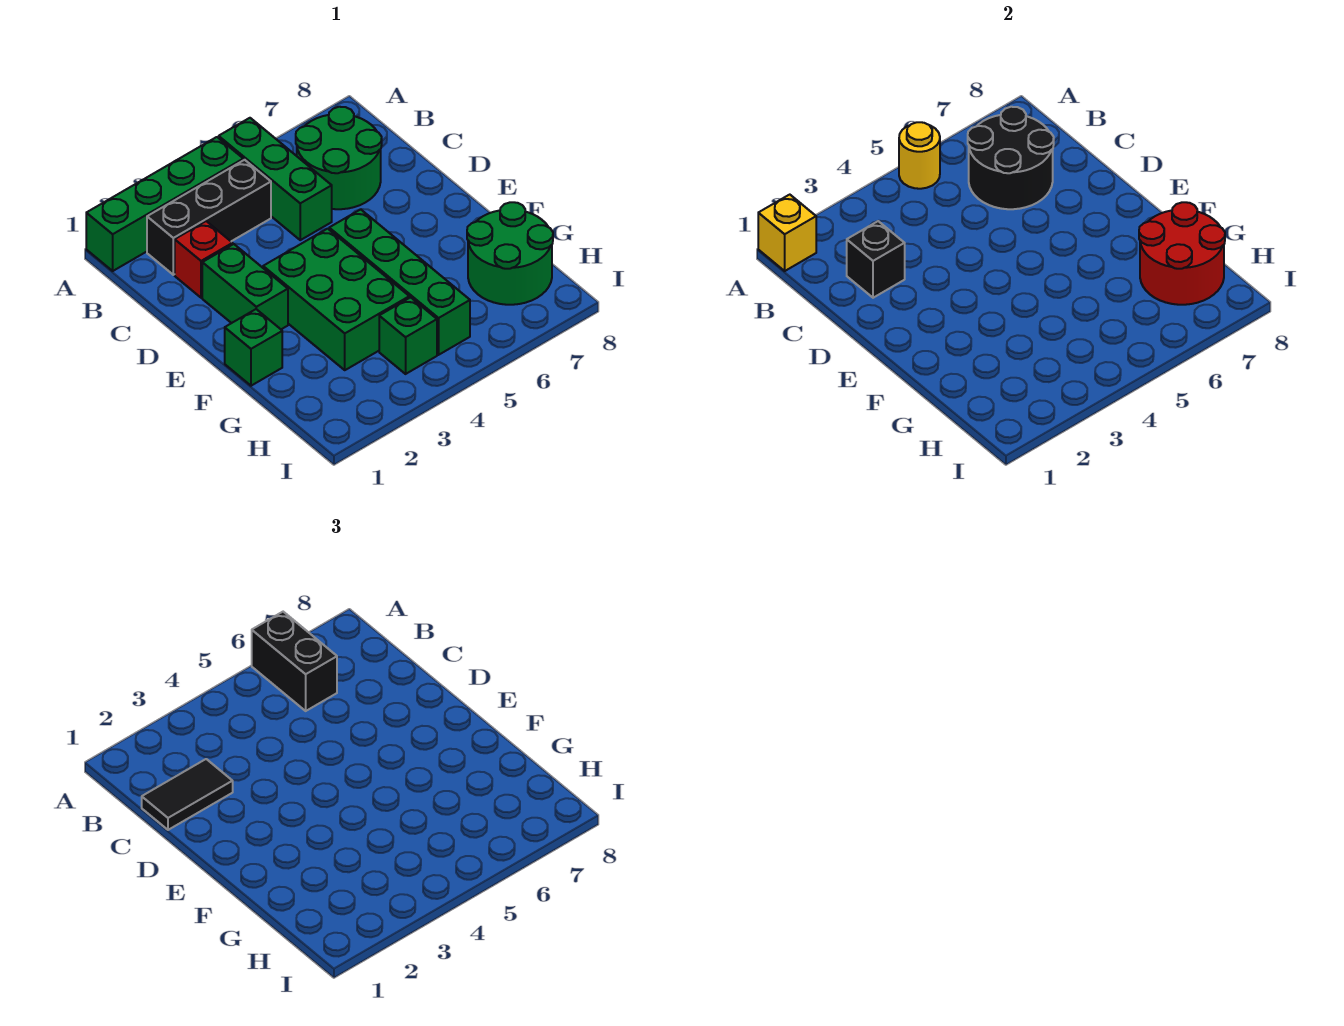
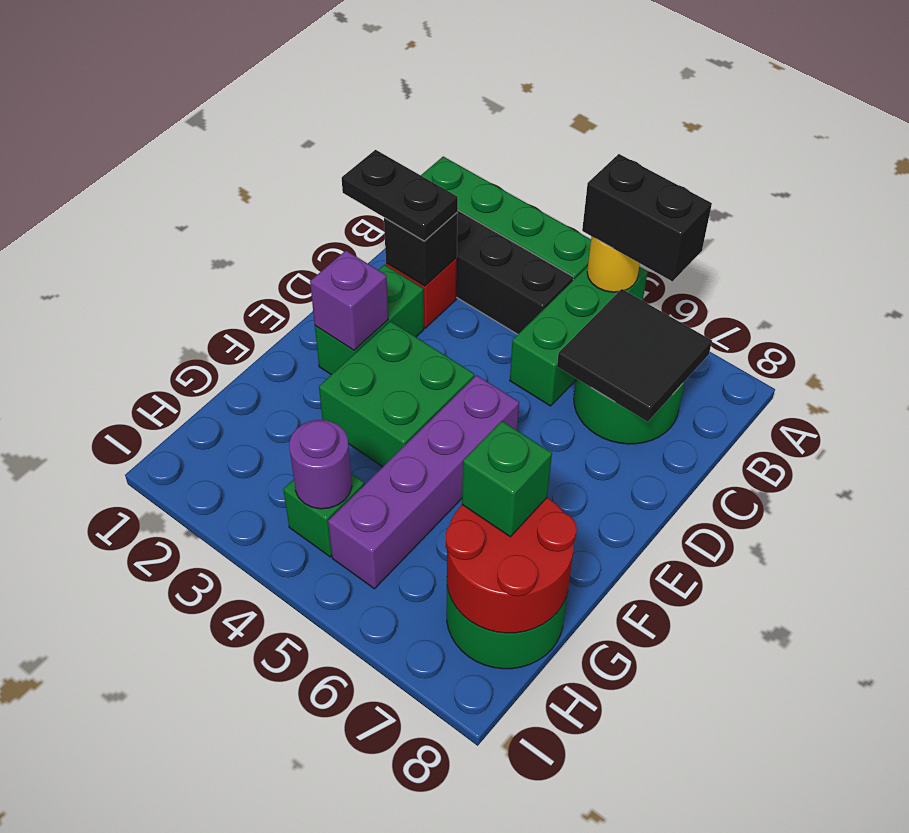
yellow 1x1 brick [758,195,816,271] -> none
black 1x2 brick [252,612,337,711] -> black 1x2 brick turned to [582,154,712,281]
black 2x2 round brick [968,107,1054,209] -> black 2x2 tile [557,289,712,422]
black 1x2 tile [142,759,233,830] -> black 1x2 plate [342,150,458,241]
none -> purple 1x1 brick [310,251,388,350]
green 2x3 brick [263,229,409,370] -> green 2x2 brick [319,321,474,467]
green 1x4 brick [329,209,470,355] -> purple 1x4 brick [328,375,519,589]
green 1x1 brick [225,309,282,386] -> green 1x1 brick moved to [462,421,552,537]
none -> purple 1x1 round brick [289,420,352,509]

